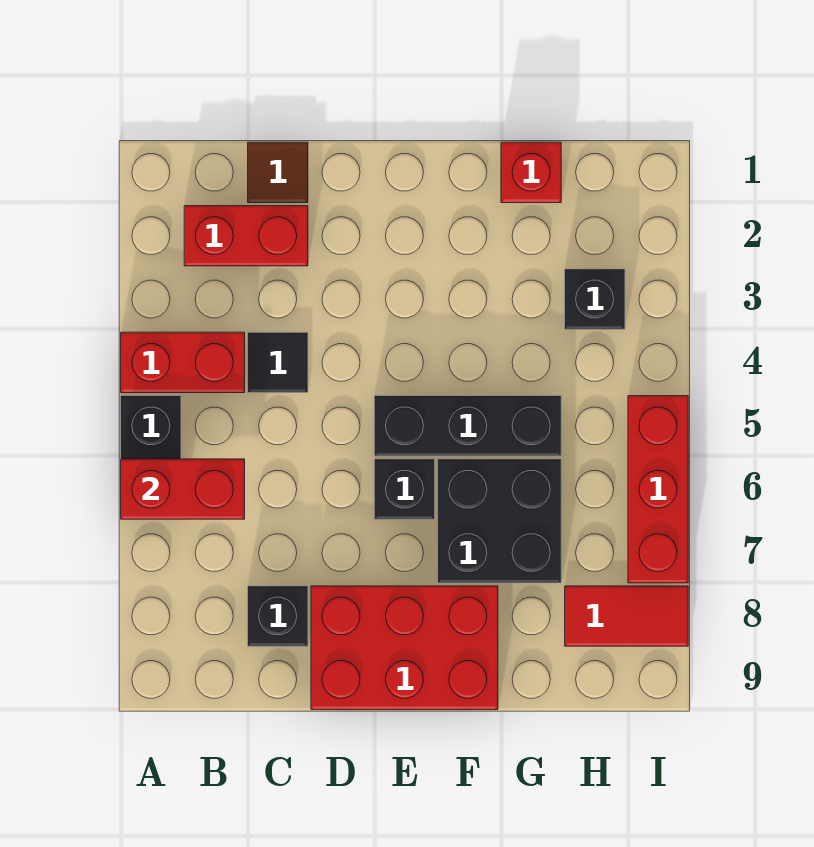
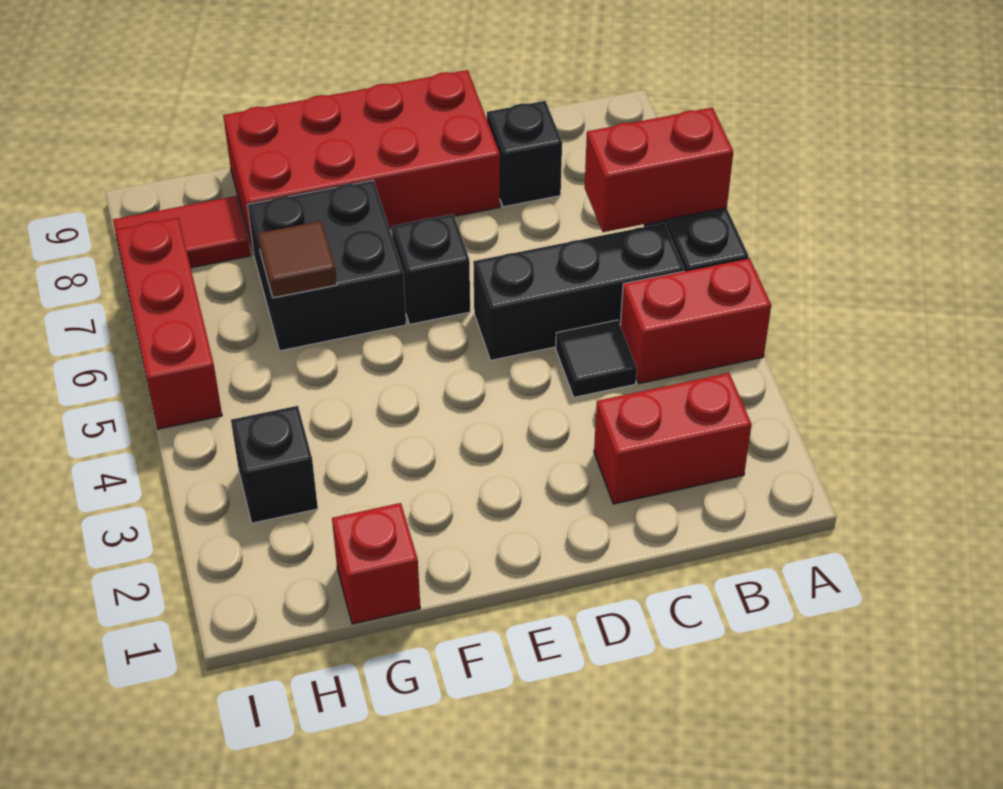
brown 1x1 tile [248,142,308,203] -> brown 1x1 tile moved to [258,221,337,298]
red 2x3 brick [311,586,498,710] -> red 2x4 brick [223,70,500,254]
black 1x3 brick [374,396,561,456] -> black 1x3 brick moved to [473,223,684,360]

